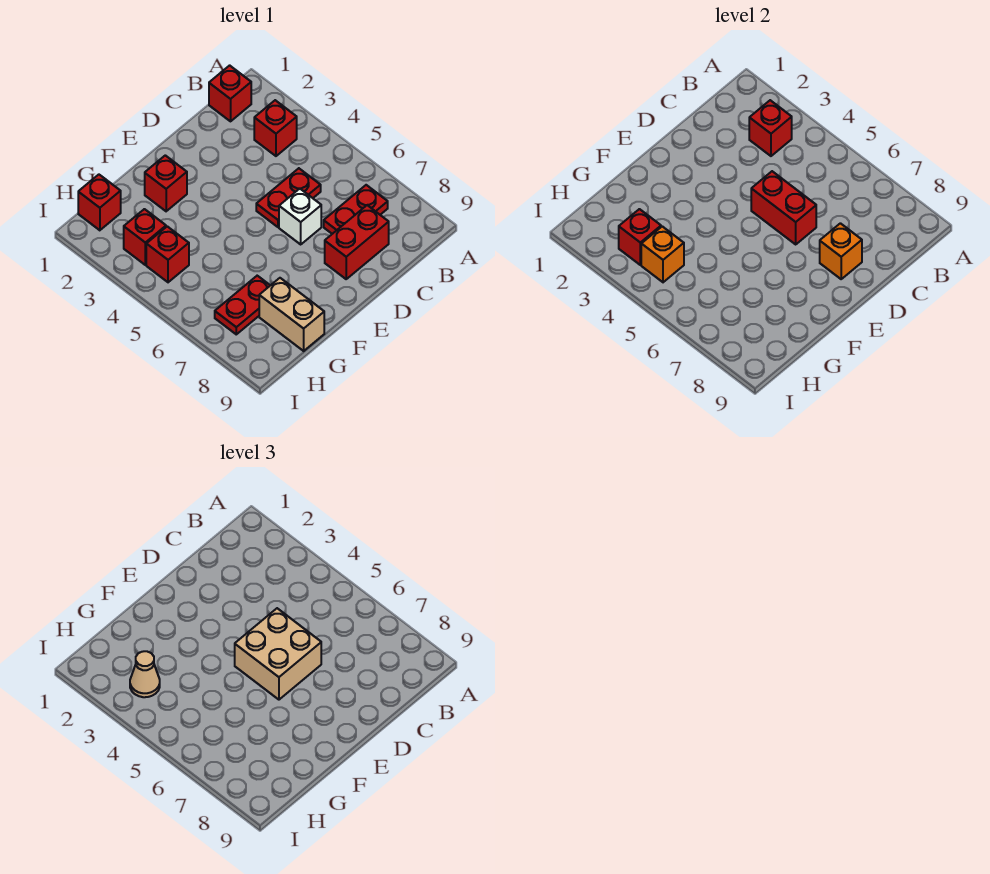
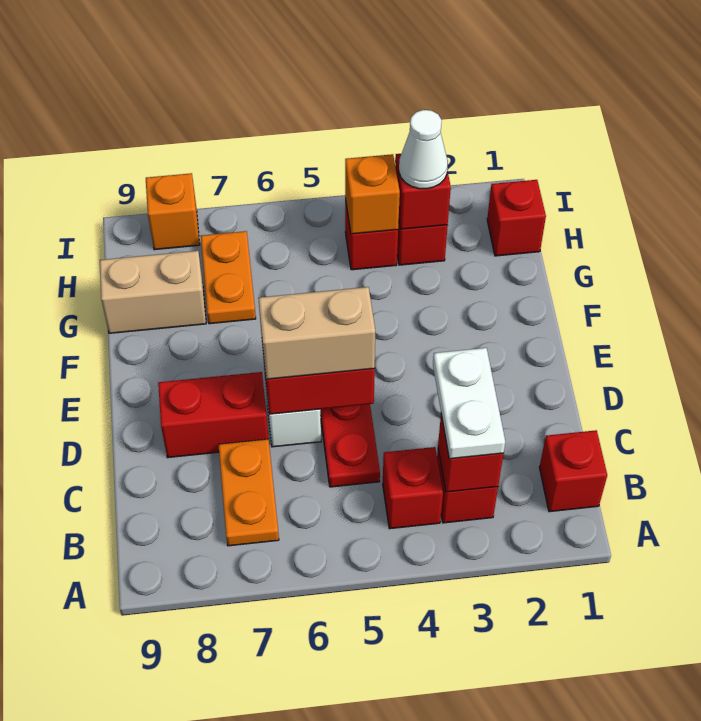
none -> white 1x2 plate [433,348,505,459]
red 1x2 plate [324,185,388,234] -> orange 1x2 plate [218,439,279,546]
red 1x2 brick [325,205,389,279] -> red 1x2 brick turned to [158,372,269,458]
tan 2x2 brick [235,608,321,700] -> tan 1x2 brick [258,287,375,379]
orange 1x1 brick [820,223,862,279] -> orange 1x1 brick moved to [146,173,200,250]
red 1x1 brick [145,155,187,211] -> red 1x1 brick moved to [383,447,443,529]
red 1x2 plate [215,276,270,334] -> orange 1x2 plate [201,231,256,324]
tan 1x1 cone [130,651,160,697] -> white 1x1 cone [399,110,448,189]

